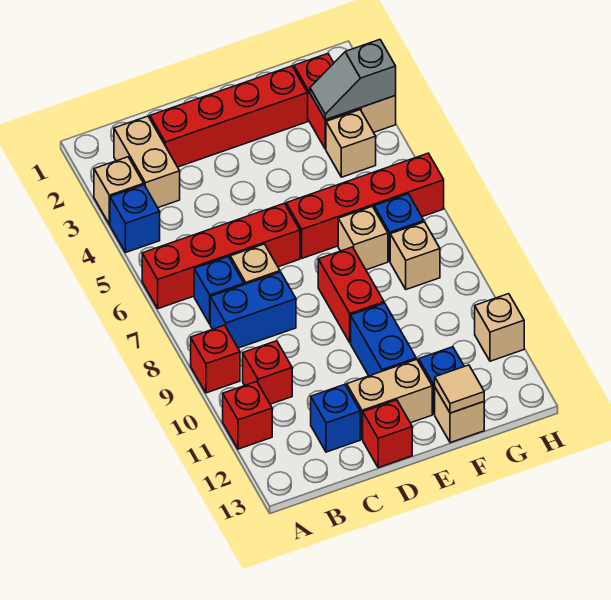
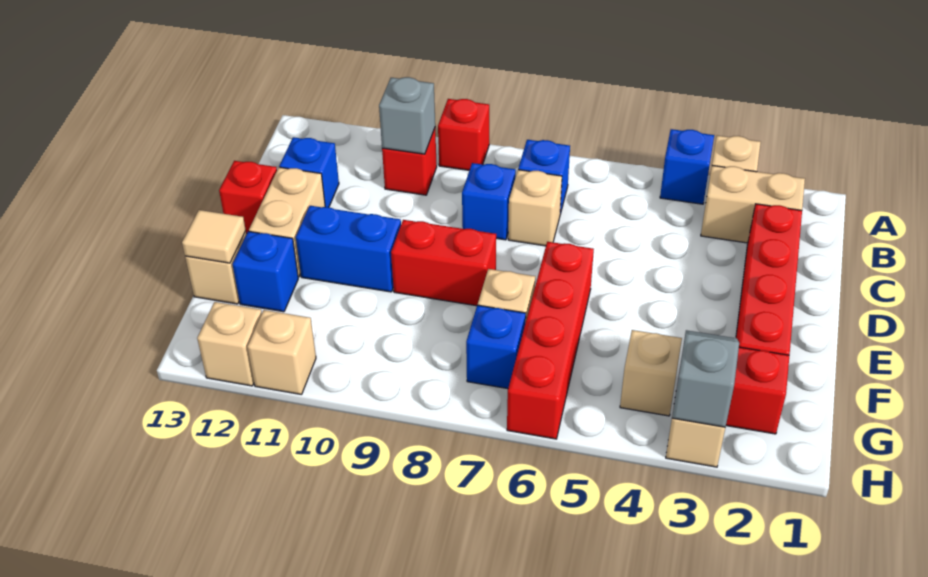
red 1x4 brick [142,203,300,309] -> none
red 1x1 brick [223,381,272,449] -> none
blue 1x2 brick [210,272,296,348] -> blue 1x1 brick [462,163,516,240]
none -> grey 1x1 brick [379,77,435,154]
tan 1x1 brick [390,222,440,290] -> tan 1x1 brick moved to [197,302,262,386]

